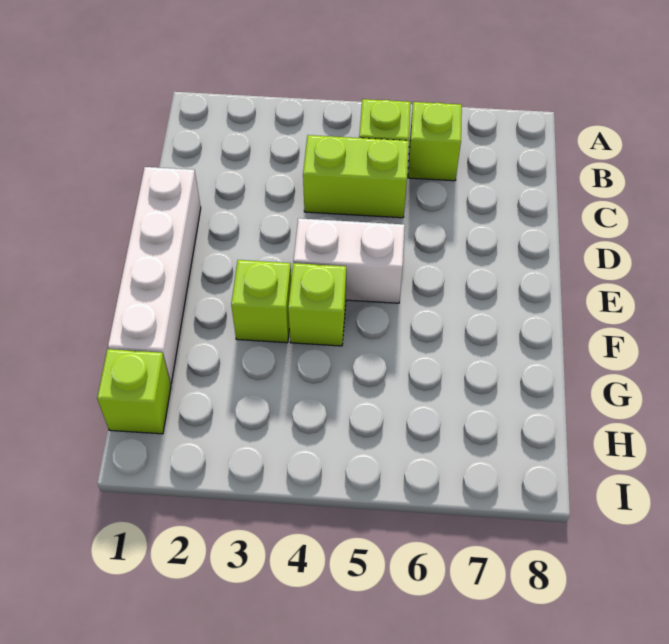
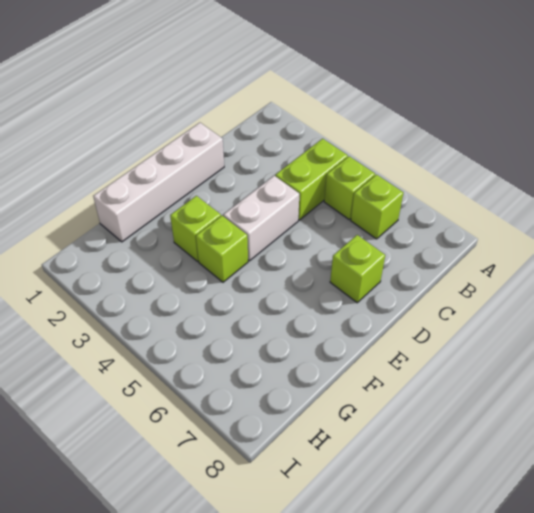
lime 1x2 brick [303,135,409,218] -> lime 1x2 brick turned to [275,139,348,220]
white 1x2 brick [293,218,405,303] -> white 1x2 brick turned to [223,176,299,261]
lime 1x1 brick [97,349,171,434] -> lime 1x1 brick moved to [330,235,385,303]

